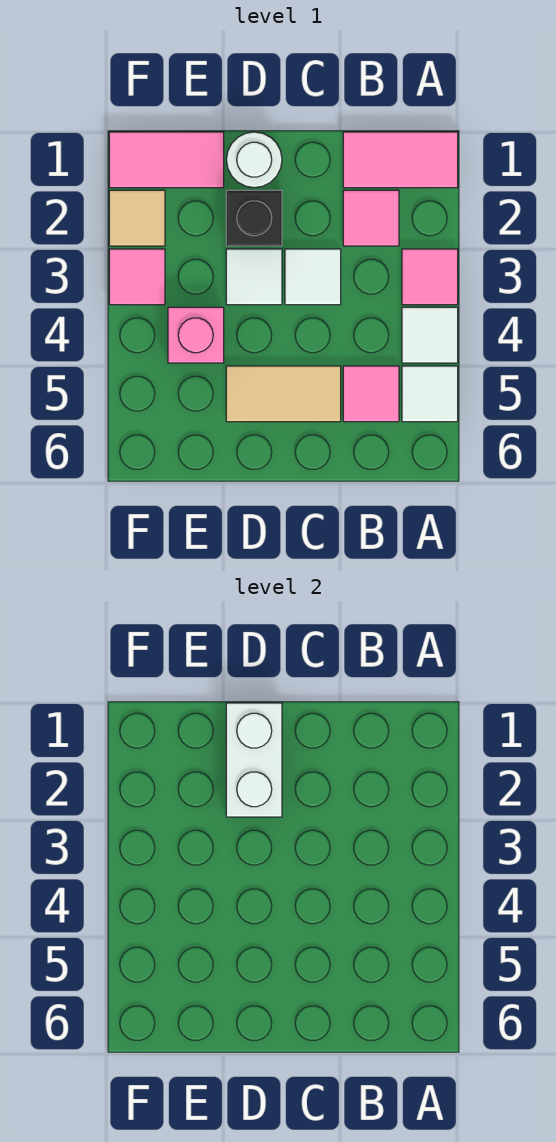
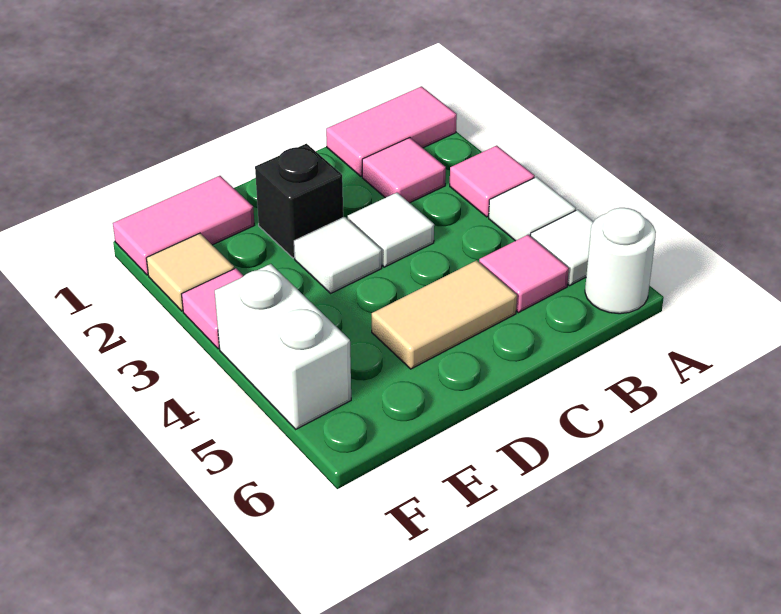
white 1x1 round brick [226,132,282,188] -> white 1x1 round brick moved to [585,208,656,314]
white 1x2 brick [226,703,282,817] -> white 1x2 brick moved to [215,264,351,429]
pink 1x1 brick [168,307,224,363] -> none

